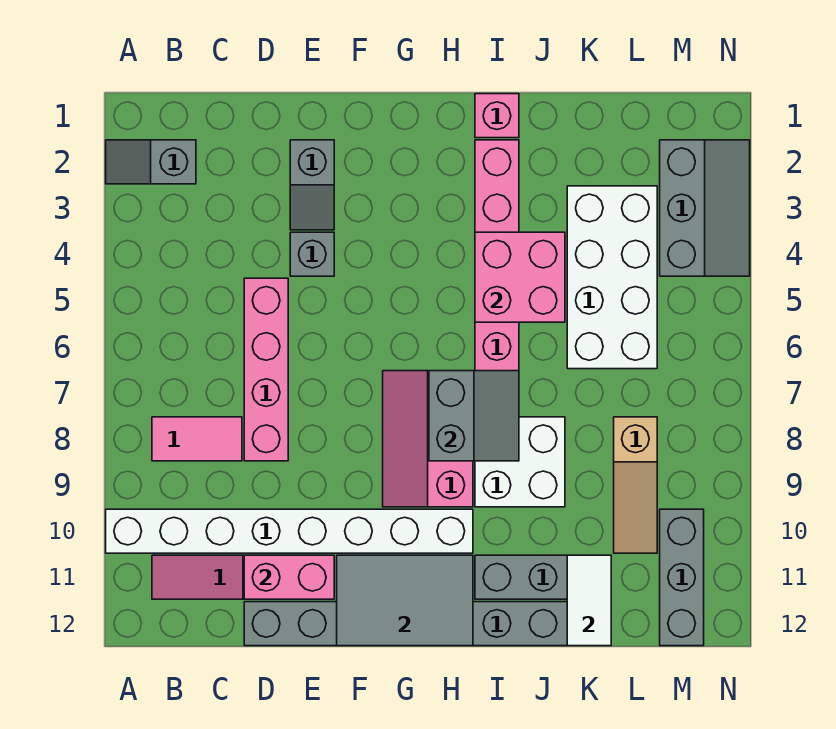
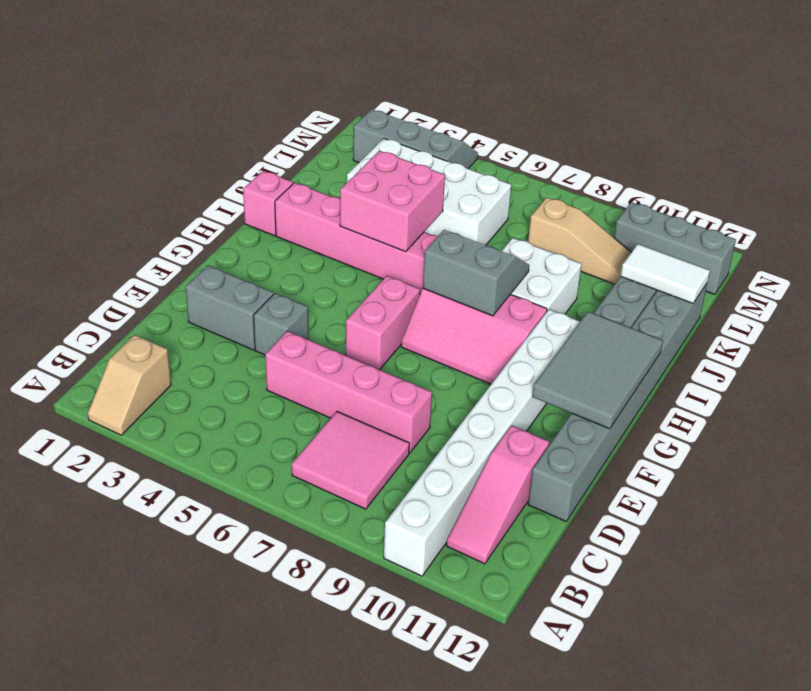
grey 1x2 slope [106,140,196,184] -> tan 1x2 slope [88,335,171,435]
pink 1x2 tile [152,417,242,461] -> pink 2x2 tile [292,411,410,509]
pink 1x2 brick [244,555,334,599] -> pink 1x2 brick moved to [346,276,420,370]
grey 1x2 slope [290,140,334,230] -> grey 1x2 brick [186,265,274,350]

